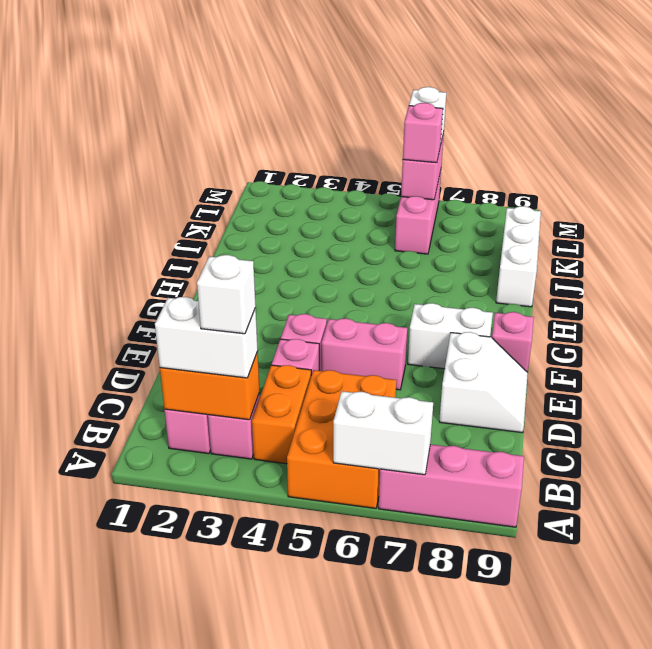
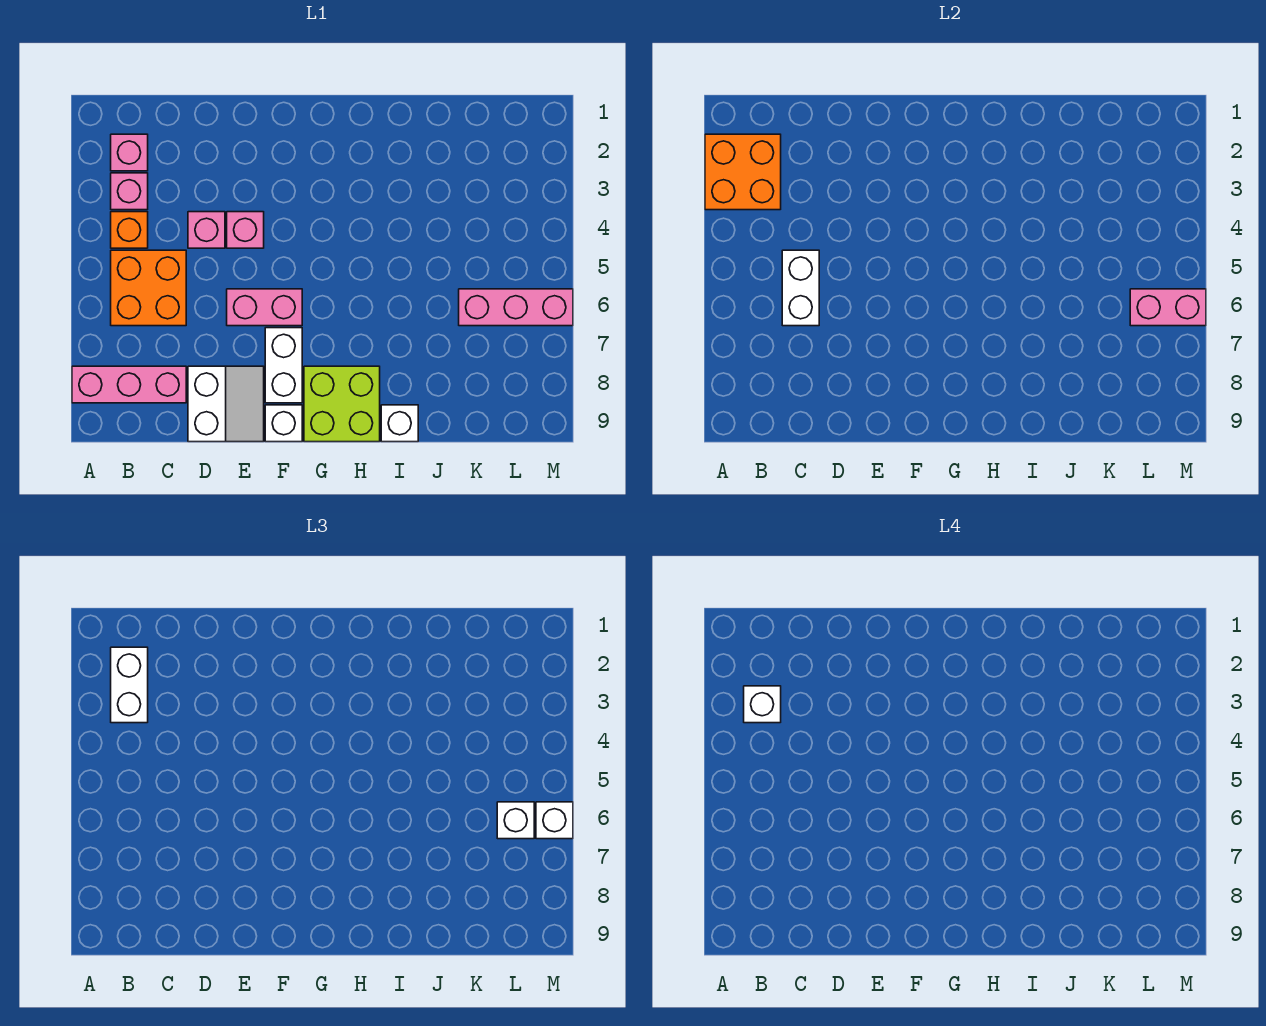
orange 2x3 brick [287,370,397,508] -> orange 2x2 brick [111,250,186,326]
white 1x2 brick [333,391,433,475] -> white 1x2 brick moved to [782,250,819,326]
pink 1x3 brick [379,444,524,527] -> pink 1x3 brick turned to [72,366,186,403]
orange 1x2 brick [160,352,259,420] -> orange 2x2 brick [705,134,781,210]
orange 1x2 brick [252,365,311,464] -> orange 1x1 brick [111,212,148,248]
white 2x2 slope [439,332,528,433] -> white 2x2 slope turned to [188,366,264,442]
pink 1x2 brick [322,318,407,390] -> pink 1x2 brick turned to [227,289,302,326]
pink 1x1 brick [492,312,534,372] -> white 1x1 brick [265,405,302,442]
none -> lime 2x2 brick [304,366,380,442]
white 1x3 brick [496,206,541,307] -> white 1x1 brick [381,405,418,442]
pink 1x1 brick [403,103,443,163] -> white 1x1 brick [497,802,534,839]

